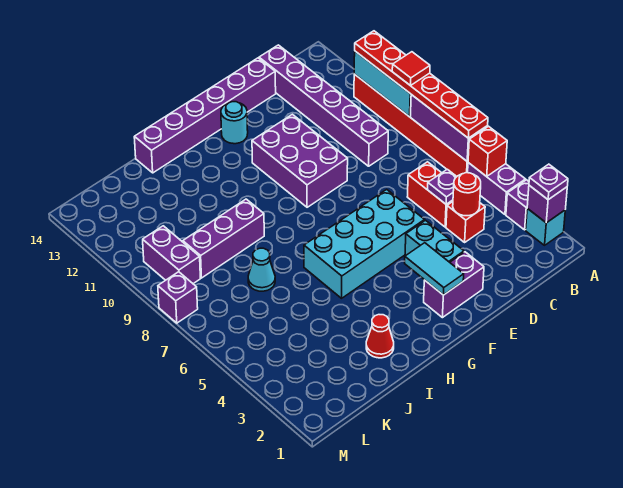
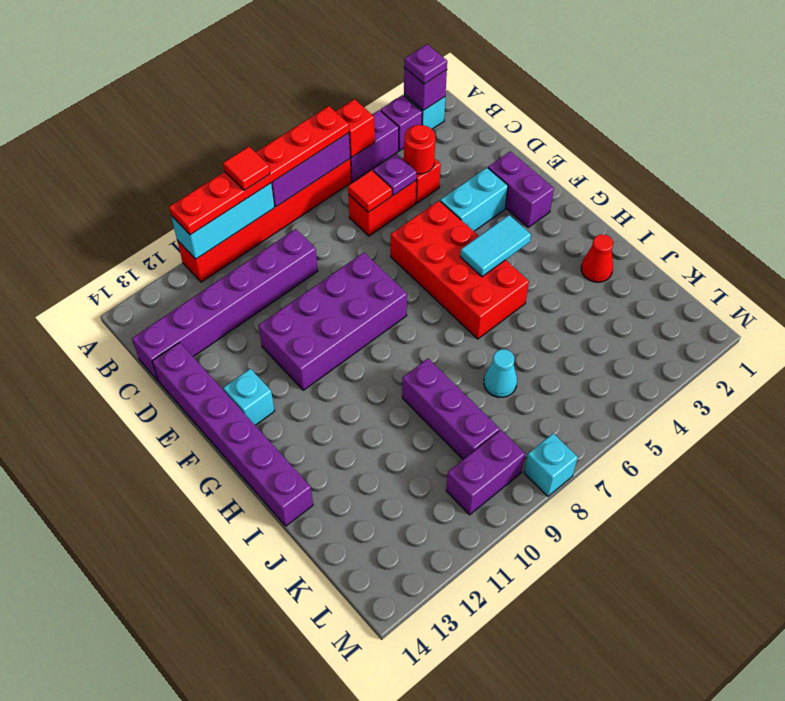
none -> red 1x1 tile [348,170,392,212]
cyan 2x4 brick [304,189,425,298] -> red 2x4 brick [391,201,529,339]
purple 2x3 brick [252,114,348,207] -> purple 2x4 brick [259,253,407,390]
cyan 1x2 tile [405,243,464,295] -> cyan 1x2 tile moved to [460,215,531,277]
cyan 1x1 round brick [221,102,248,144] -> cyan 1x1 brick [223,369,275,425]
purple 1x1 brick [158,272,198,323] -> cyan 1x1 brick [524,434,578,496]

